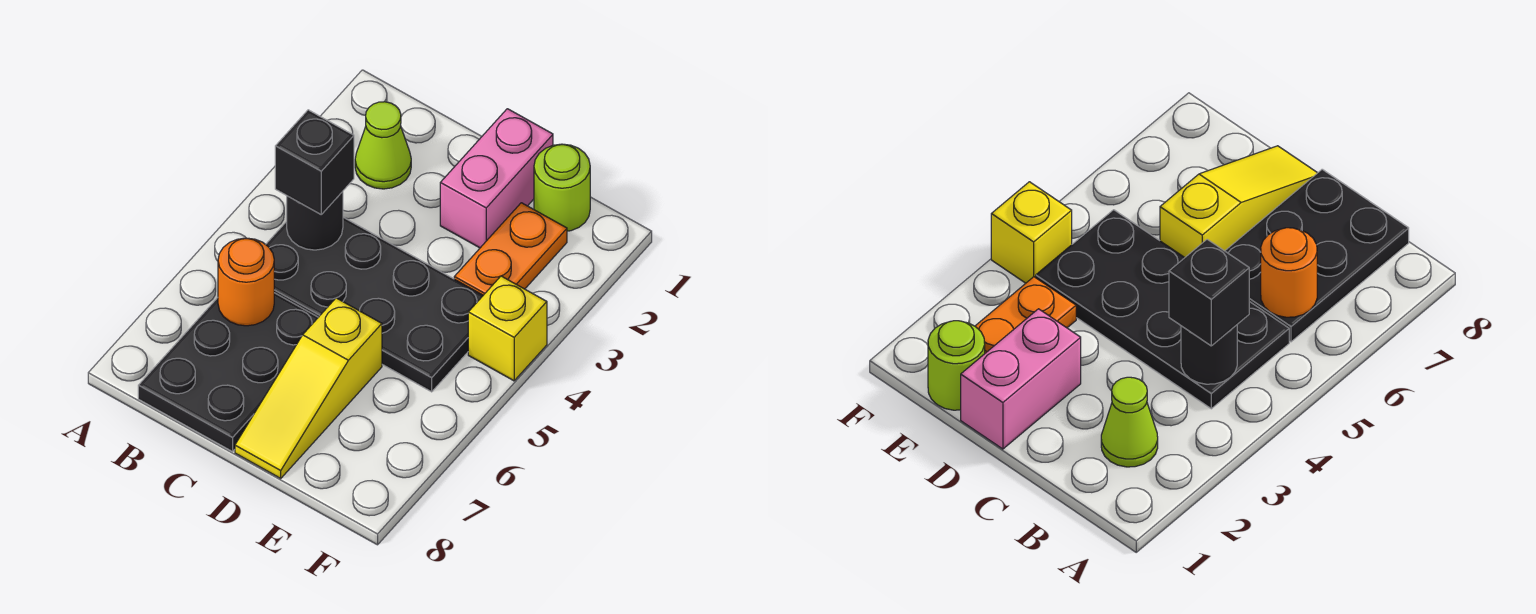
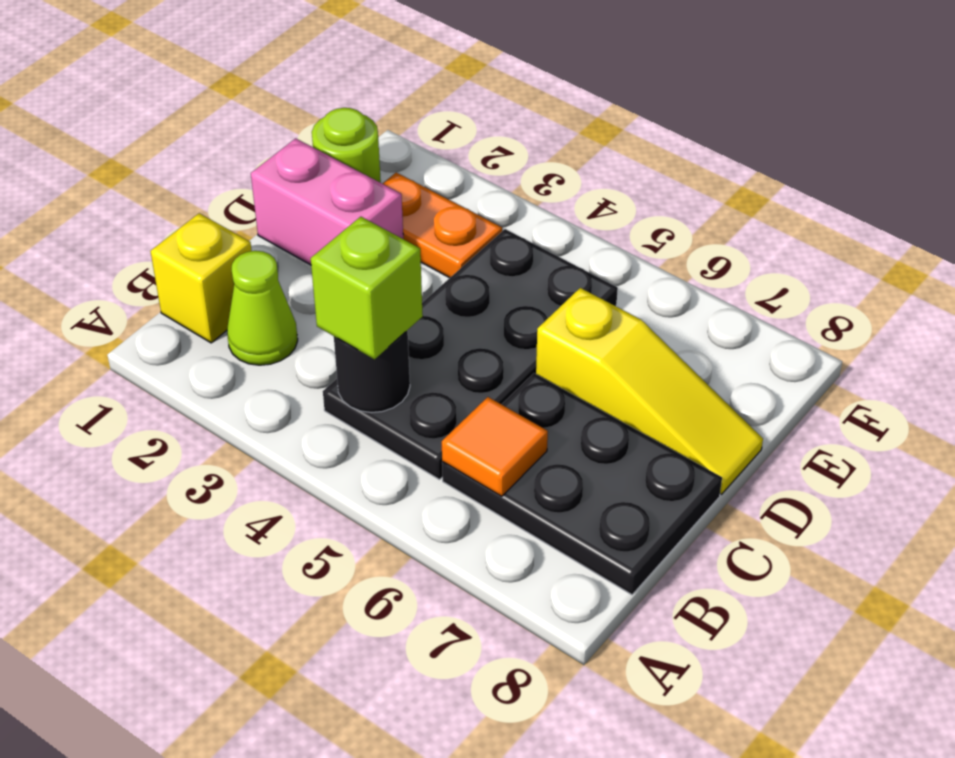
black 1x1 brick [275,110,354,214] -> lime 1x1 brick [311,217,423,359]
orange 1x1 round brick [218,238,274,326] -> orange 1x1 tile [442,397,548,497]
yellow 1x1 brick [468,276,547,381] -> yellow 1x1 brick moved to [150,213,252,343]

